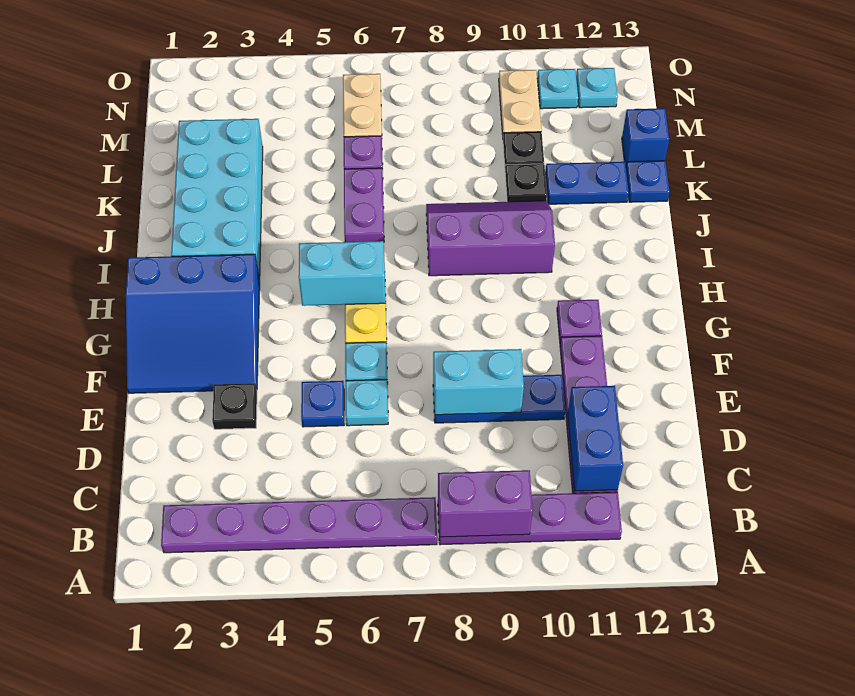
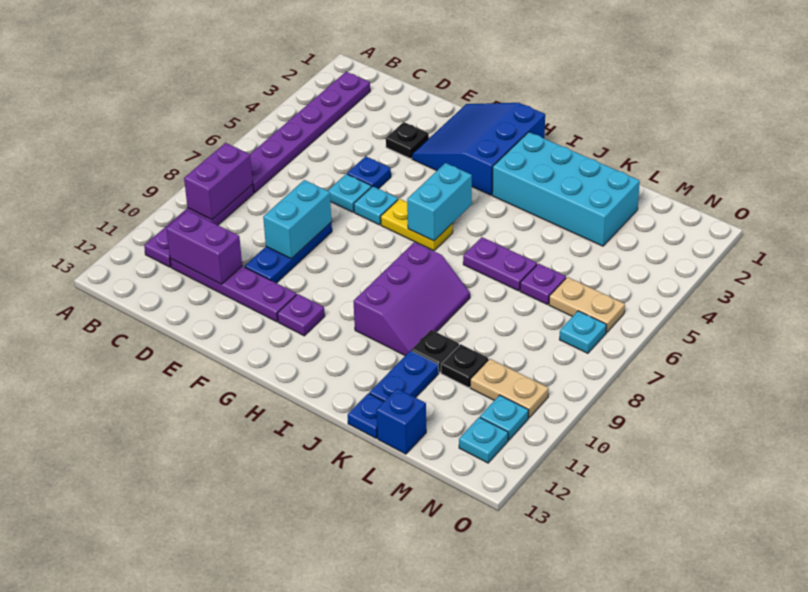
blue 1x2 brick [568,386,623,491] -> purple 1x2 brick [166,210,242,284]
none -> cyan 1x1 plate [559,311,606,353]

